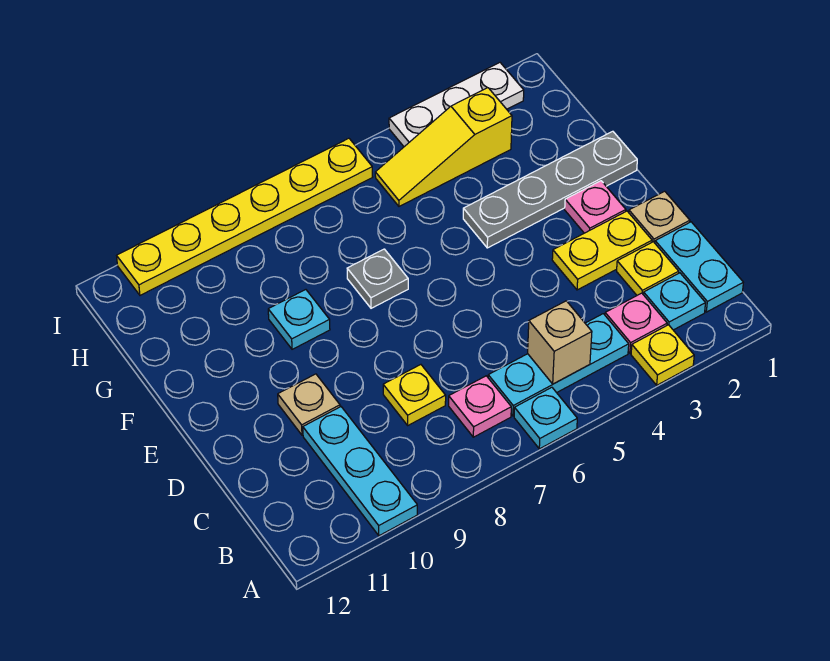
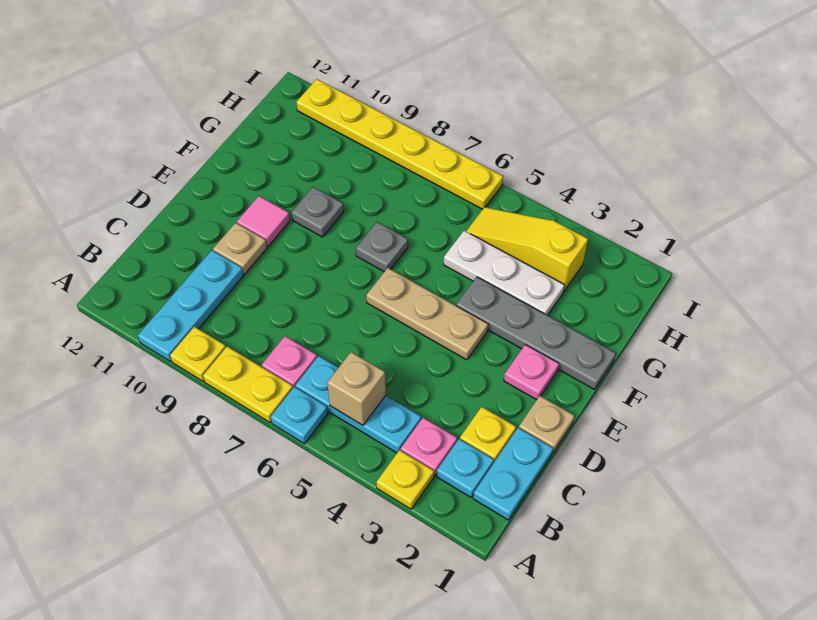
yellow 1x1 plate [383,365,446,425] -> yellow 1x1 plate moved to [170,327,226,381]
yellow 1x2 plate [552,211,652,290] -> yellow 1x2 plate moved to [203,346,293,423]
none -> tan 1x3 plate [366,268,488,360]
none -> pink 1x1 tile [237,196,290,246]
cyan 1x1 plate [268,290,330,349] -> grey 1x1 plate [292,187,344,237]
white 1x3 plate [389,63,524,147] -> white 1x3 plate moved to [444,231,565,315]

